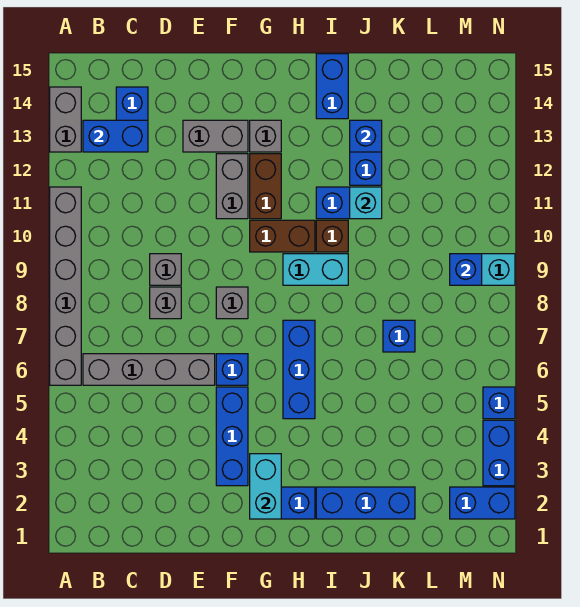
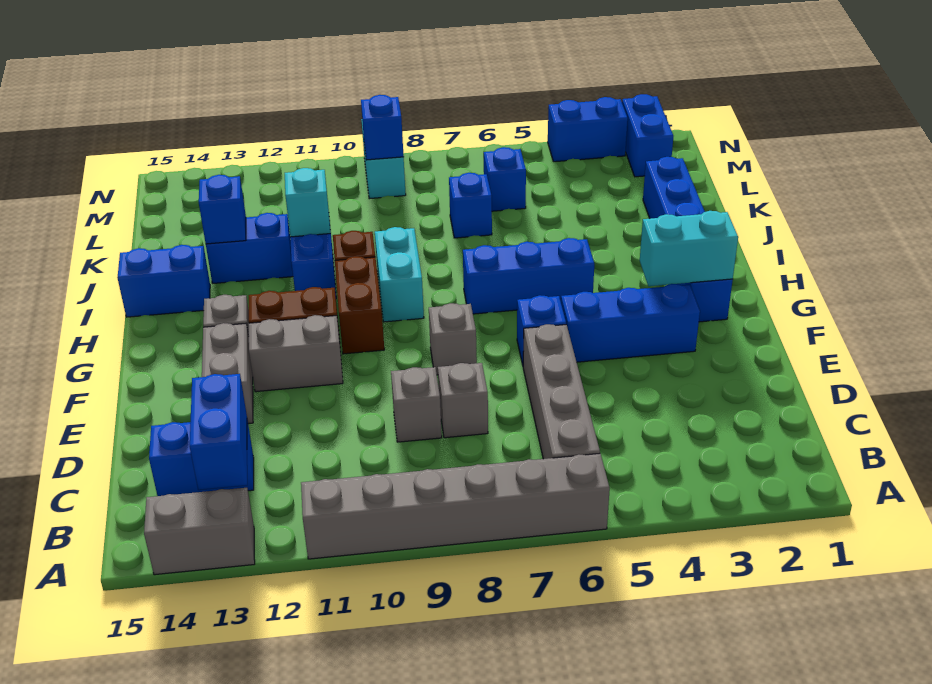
blue 1x1 brick [483,387,515,419] -> blue 1x1 brick moved to [484,147,526,211]

